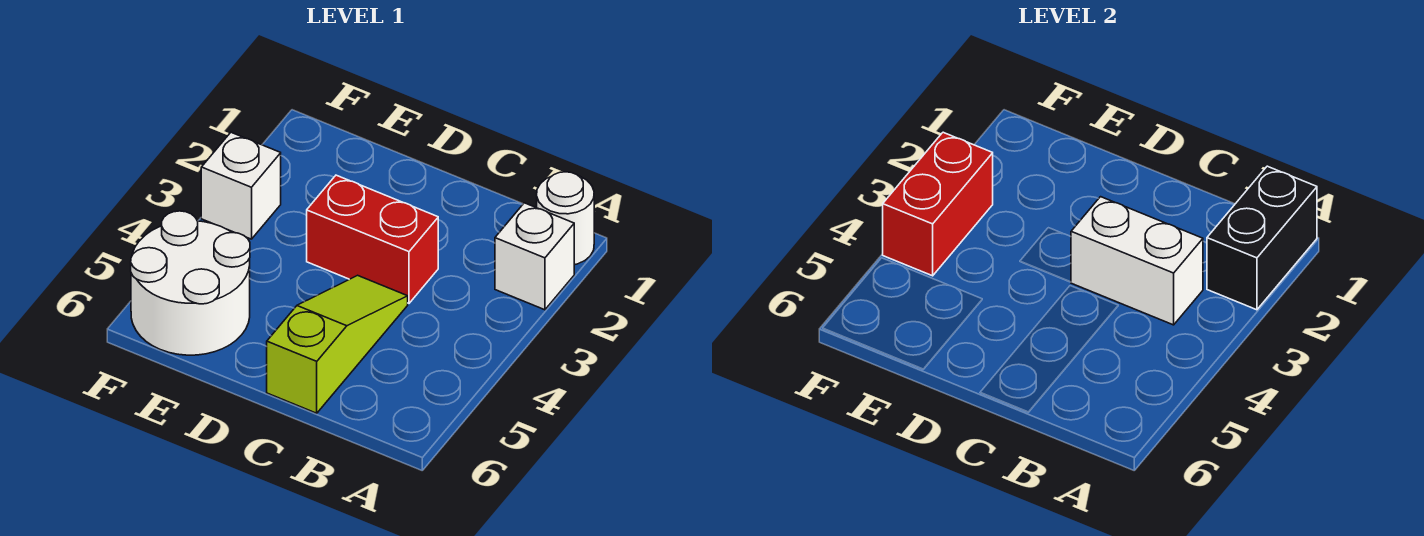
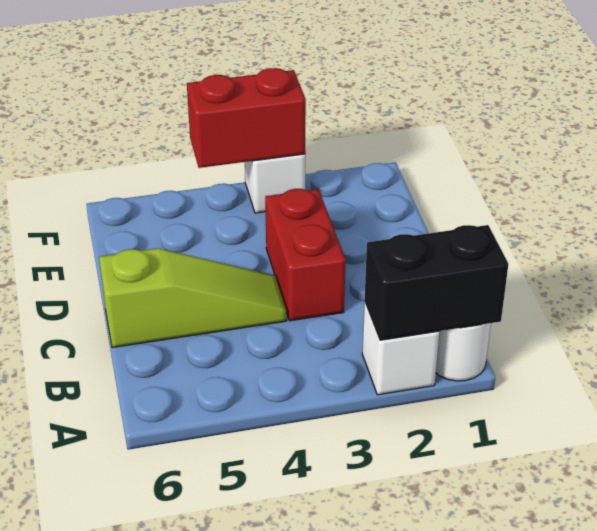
white 1x2 brick [1071,197,1203,325] -> none
white 2x2 round brick [131,211,250,355] -> none

